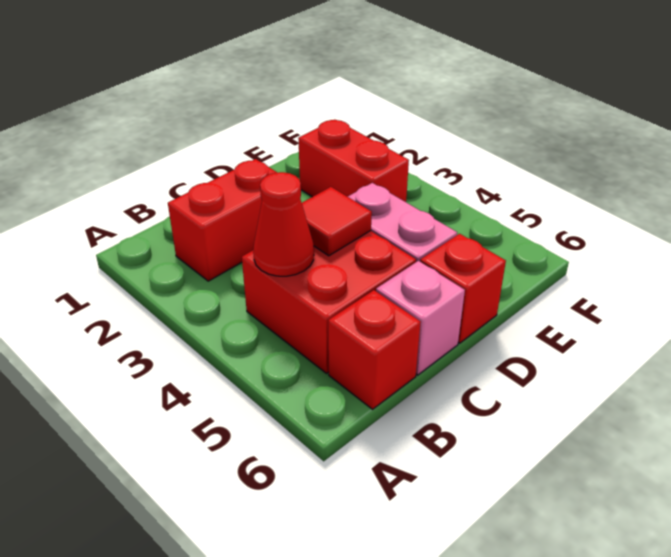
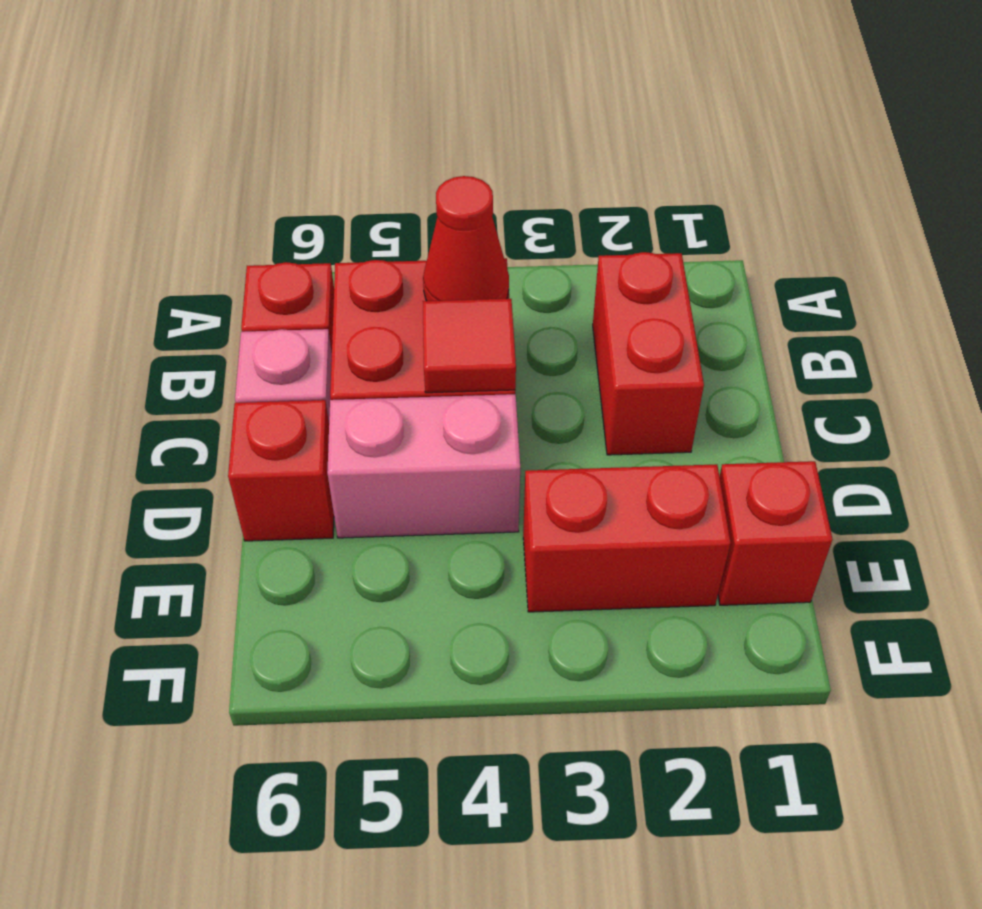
none -> red 1x1 brick [718,461,833,605]

